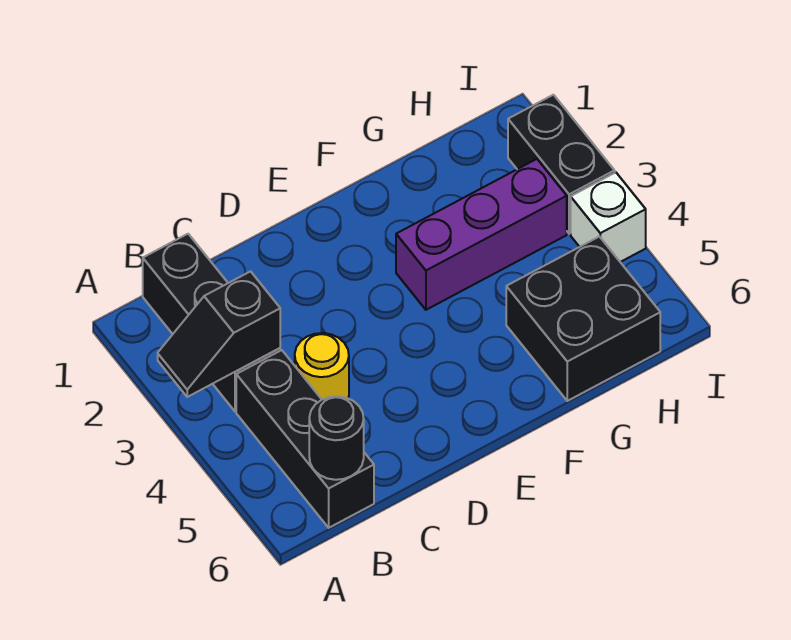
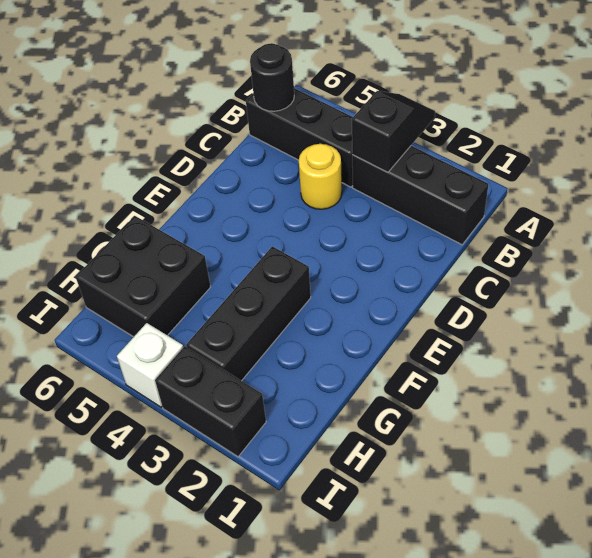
purple 1x3 brick [396,159,567,310] -> black 1x3 brick [186,246,311,381]

